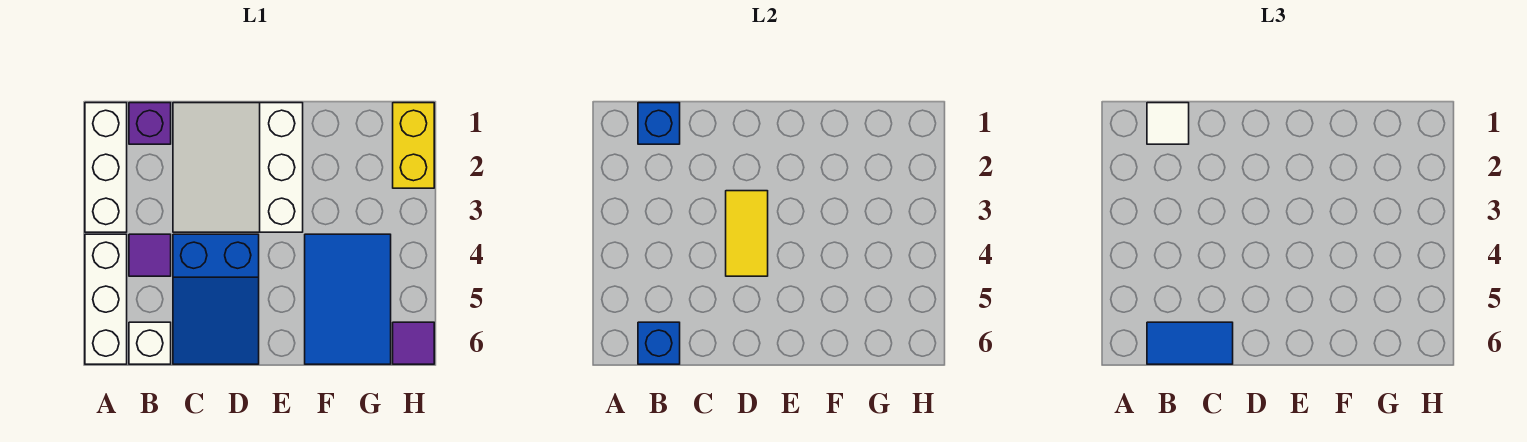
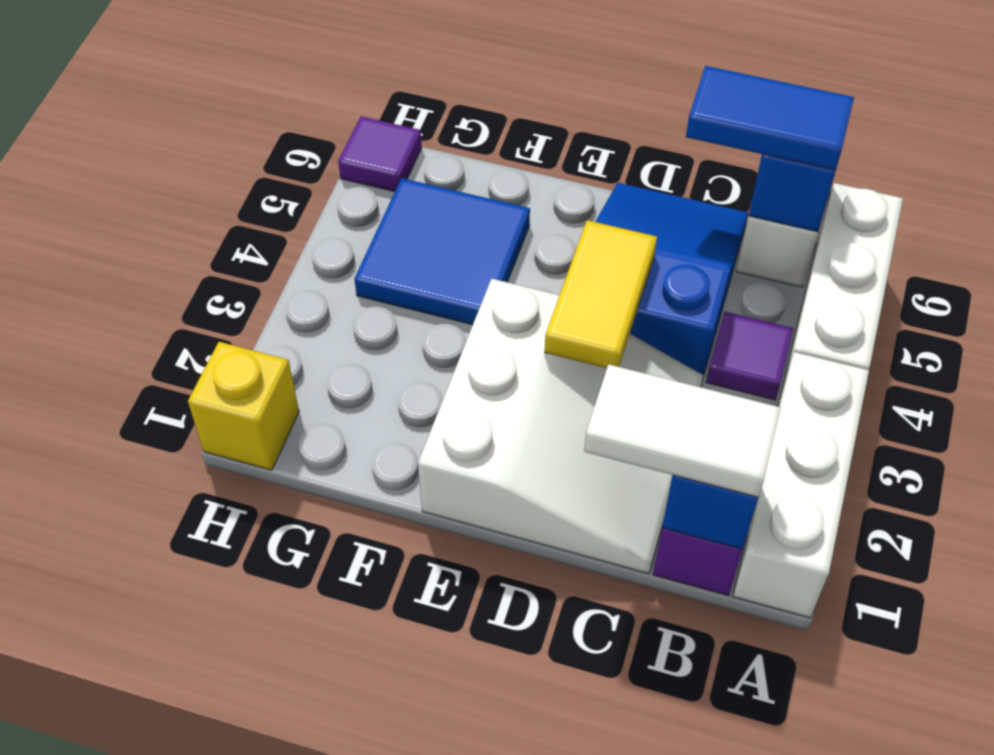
white 1x1 tile [1147,103,1189,144] -> white 1x2 tile [584,364,781,497]
blue 2x3 tile [305,234,391,364] -> blue 2x2 tile [354,178,530,325]
yellow 1x2 brick [393,103,434,188] -> yellow 1x1 brick [188,342,299,470]

